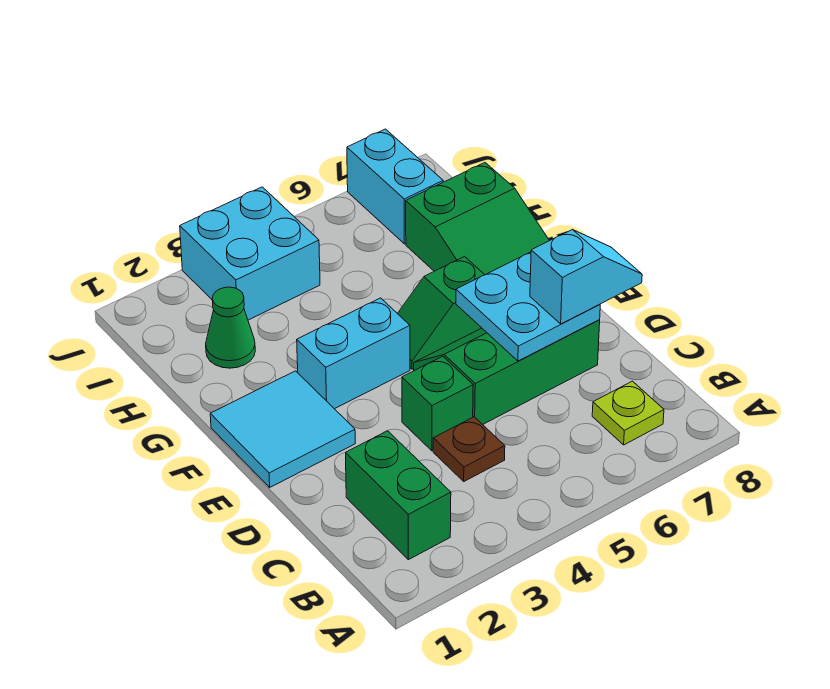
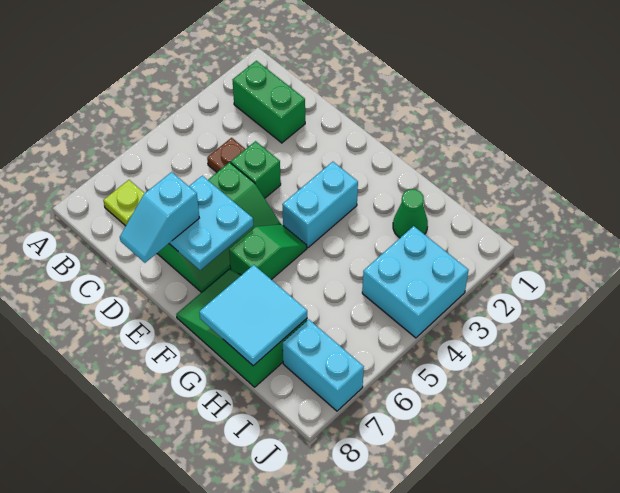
cyan 2x2 tile [210,371,355,487] -> cyan 2x2 tile moved to [199,265,307,366]

